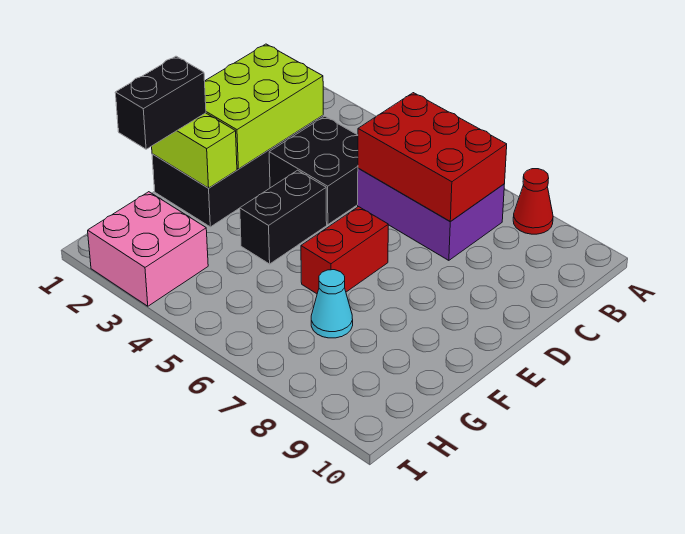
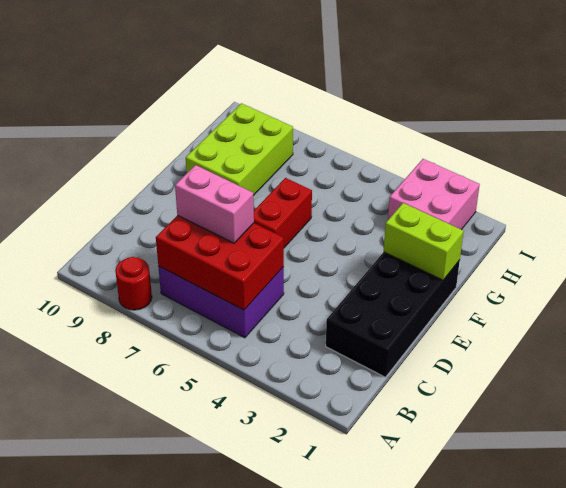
red 1x1 cone [513,169,553,234] -> red 1x1 round brick [115,257,152,310]
lime 2x3 brick [205,44,323,169] -> lime 2x3 brick moved to [186,103,293,196]
black 2x2 brick [269,116,358,225] -> none
none -> pink 1x2 brick [175,165,254,243]
black 1x2 brick [240,170,327,264] -> none
black 1x2 brick [115,56,206,149] -> none
cyan 1x1 cone [311,270,353,338] -> none

